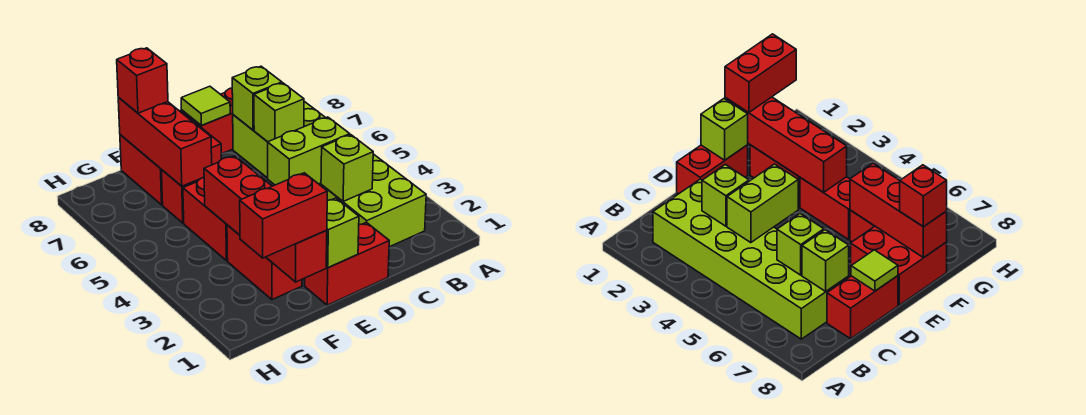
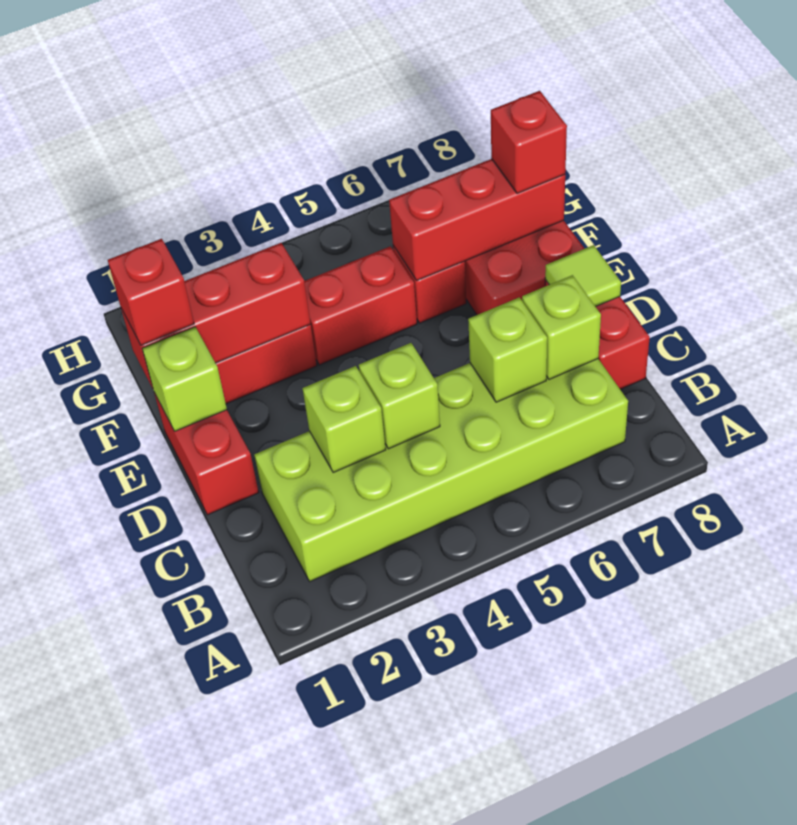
lime 1x2 brick [268,117,350,185] -> lime 1x1 brick [359,343,440,449]
red 1x4 brick [204,156,327,282] -> red 1x3 brick [121,243,311,388]
red 1x2 brick [240,173,327,258] -> red 1x1 brick [108,239,194,345]

